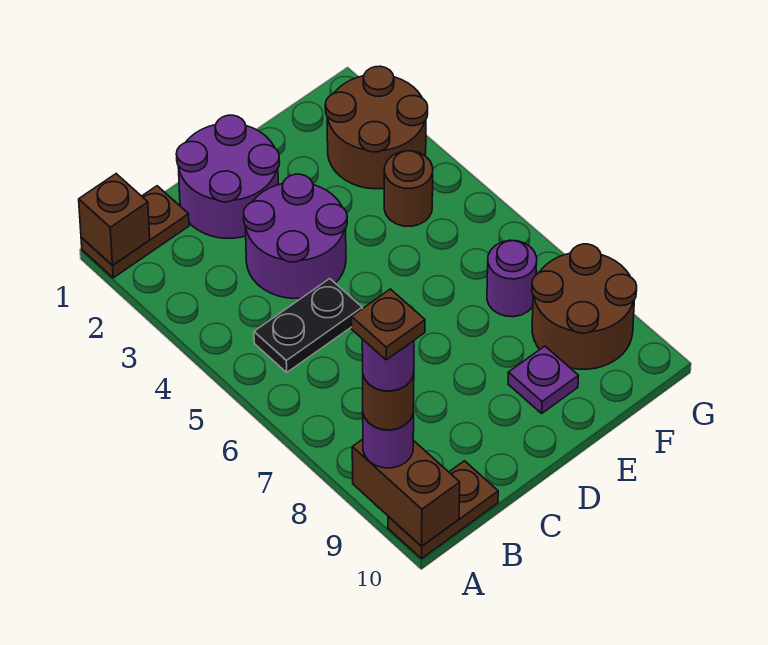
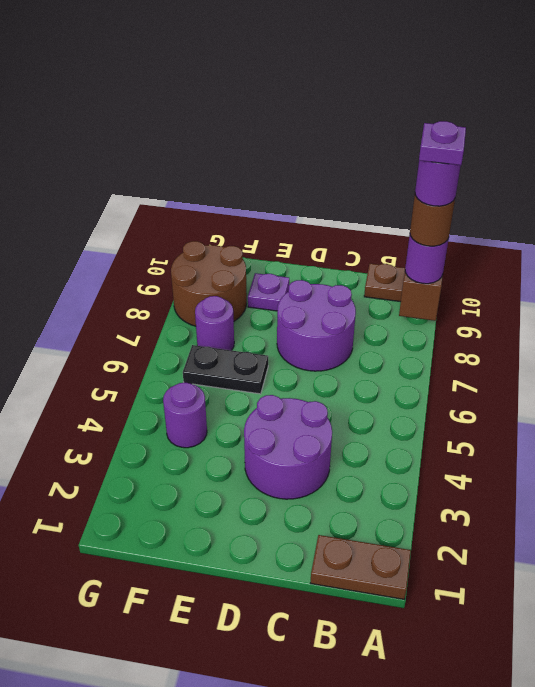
brown 1x1 brick [79,174,150,265] -> none
brown 1x1 plate [352,289,425,360] -> purple 1x1 plate [419,121,466,165]
black 1x2 plate [254,279,362,372] -> black 1x2 plate moved to [183,345,268,394]
purple 2x2 round brick [176,115,280,238] -> purple 2x2 round brick moved to [277,280,356,371]
brown 2x2 round brick [325,66,428,189] -> none
brown 1x1 round brick [384,151,433,226] -> purple 1x1 round brick [163,383,207,448]

